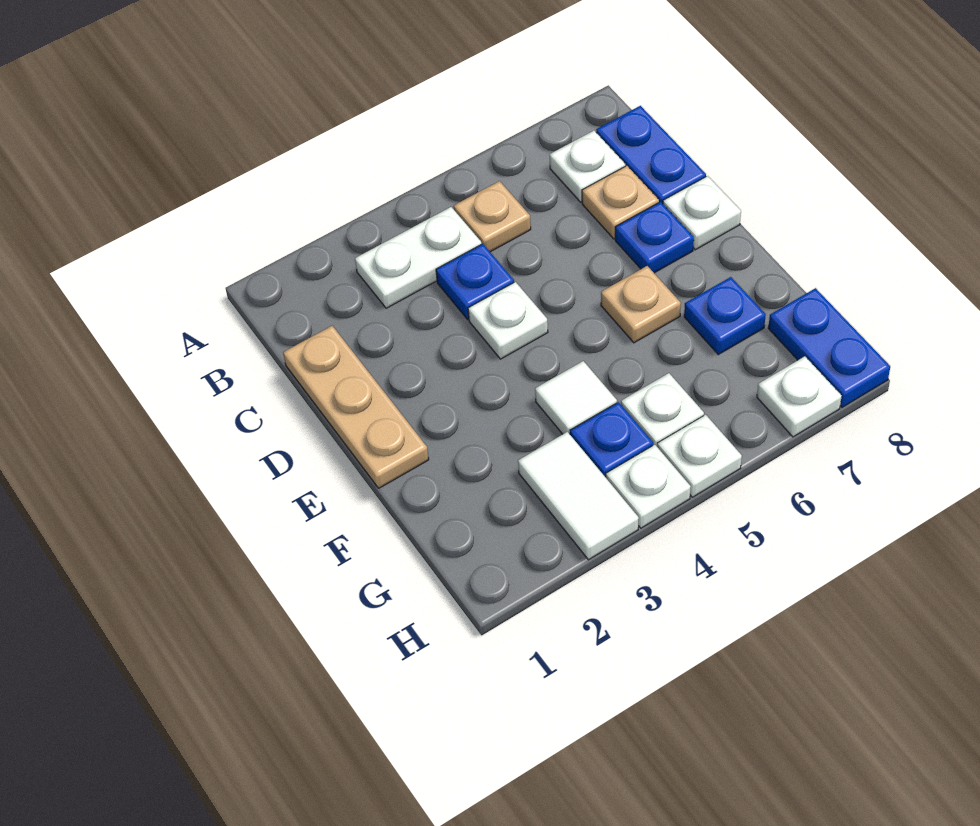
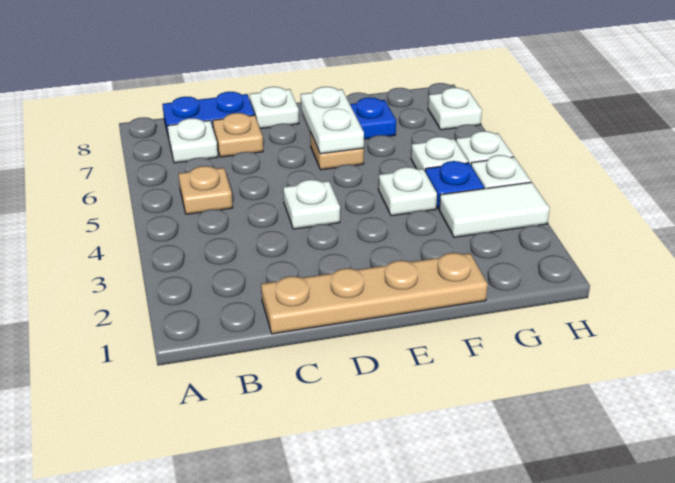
white 1x2 plate [355,207,482,308] -> white 1x2 plate moved to [301,87,364,154]
tan 1x3 plate [283,326,429,488] -> tan 1x4 plate [261,253,488,334]
blue 1x1 plate [436,244,514,319] -> none
blue 1x1 plate [615,202,694,273] -> none
white 1x1 tile [535,361,617,434] -> white 1x1 plate [378,167,437,216]
blue 1x2 plate [768,288,890,407] -> none

